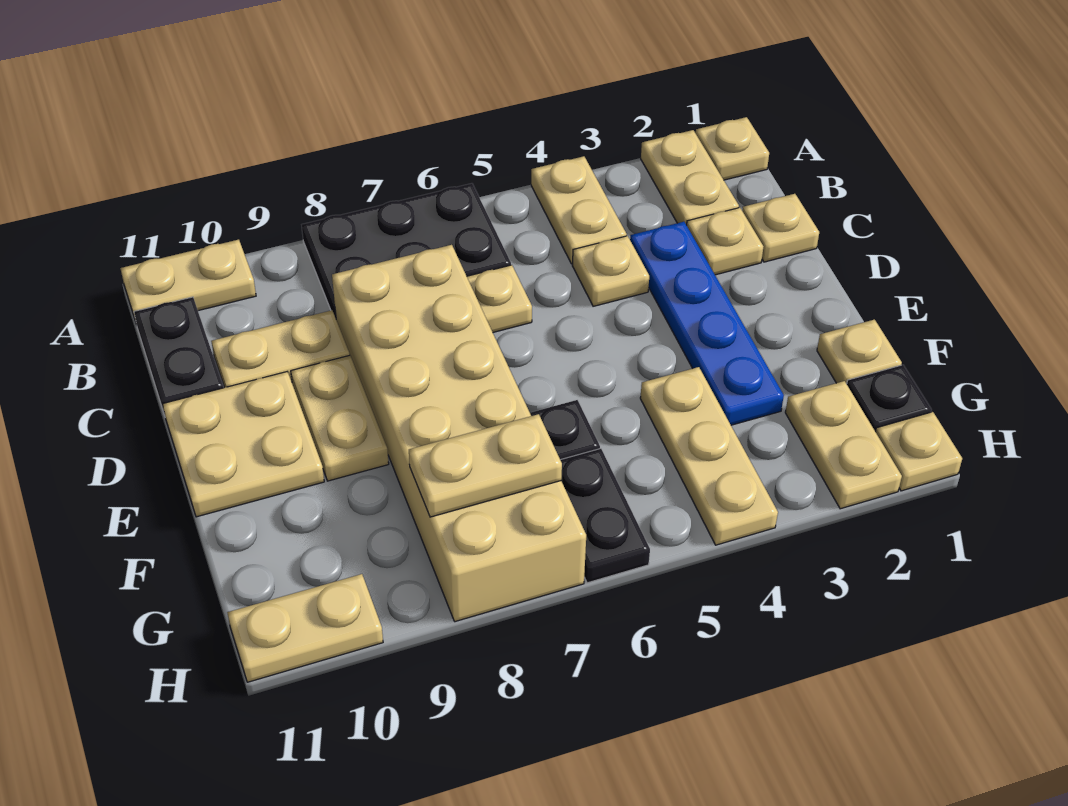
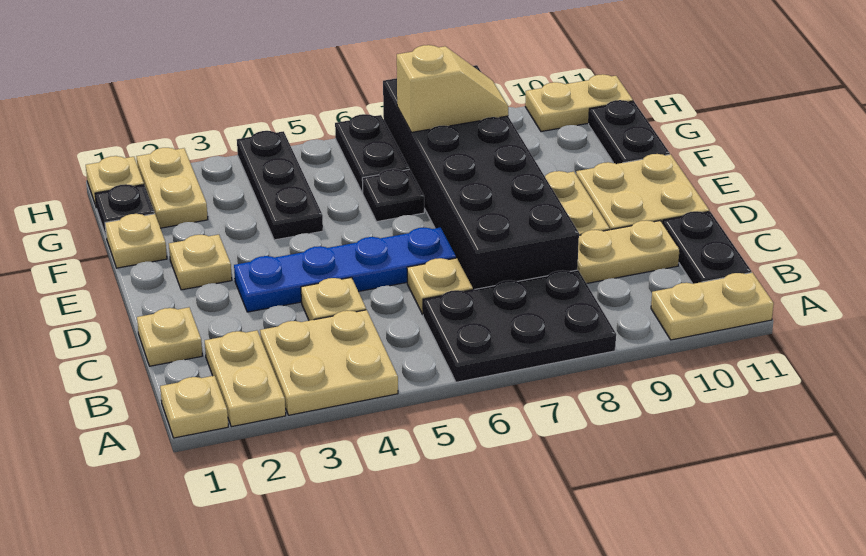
tan 1x2 plate [531,156,627,264] -> tan 2x2 plate [260,310,398,415]
tan 1x1 plate [687,208,764,275] -> tan 1x1 plate moved to [169,235,232,290]
blue 1x4 plate [630,222,784,425] -> blue 1x4 plate turned to [234,228,456,312]
tan 2x6 brick [332,245,586,622] -> black 2x6 brick [383,65,579,290]
tan 1x3 plate [640,367,778,545] -> black 1x3 plate [237,131,323,240]
none -> black 1x2 plate [589,100,670,164]
tan 1x2 plate [409,414,562,517] -> tan 1x2 slope [397,45,508,132]

